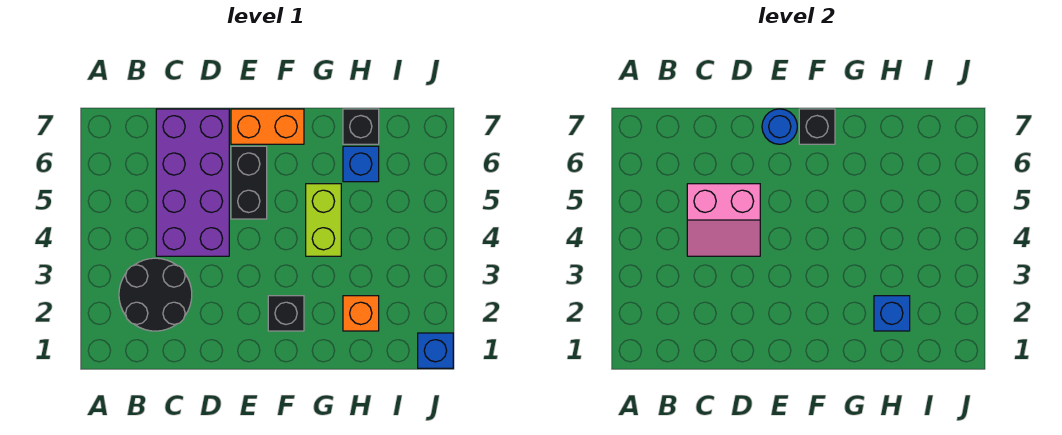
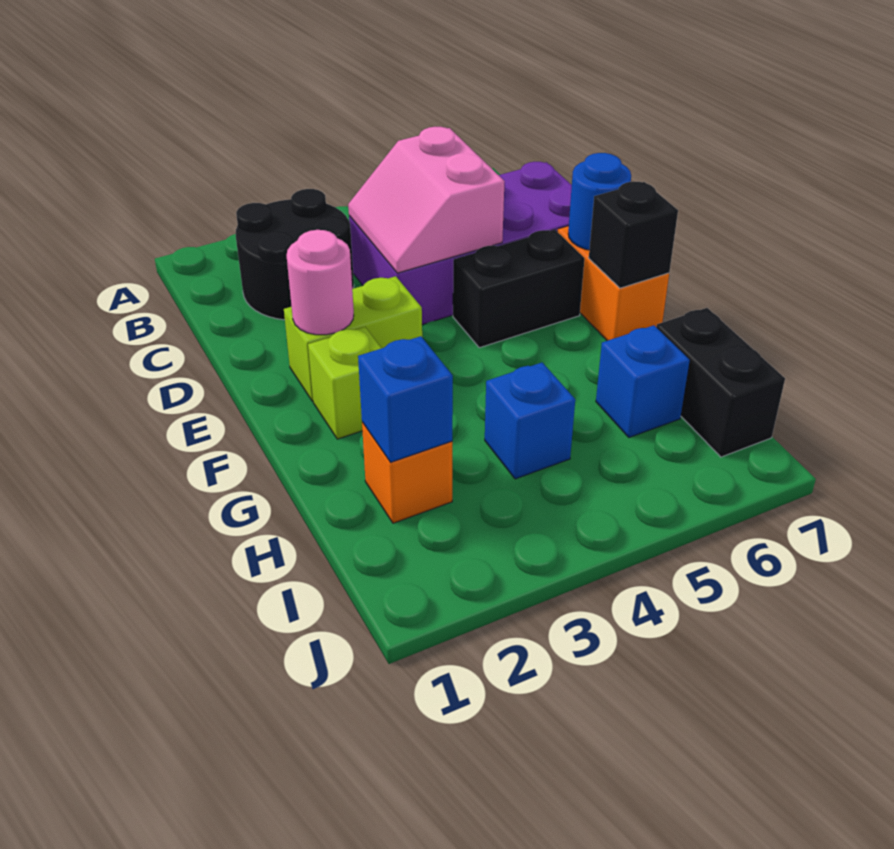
none -> pink 1x1 round brick [286,230,354,335]
black 1x1 brick [268,296,304,331] -> lime 1x1 brick [308,327,381,439]
lime 1x2 brick [306,184,341,256] -> lime 1x2 brick moved to [284,276,422,401]
black 1x1 brick [343,109,379,144] -> black 1x2 brick [656,308,785,457]
blue 1x1 brick [418,333,453,368] -> blue 1x1 brick moved to [485,363,575,479]

